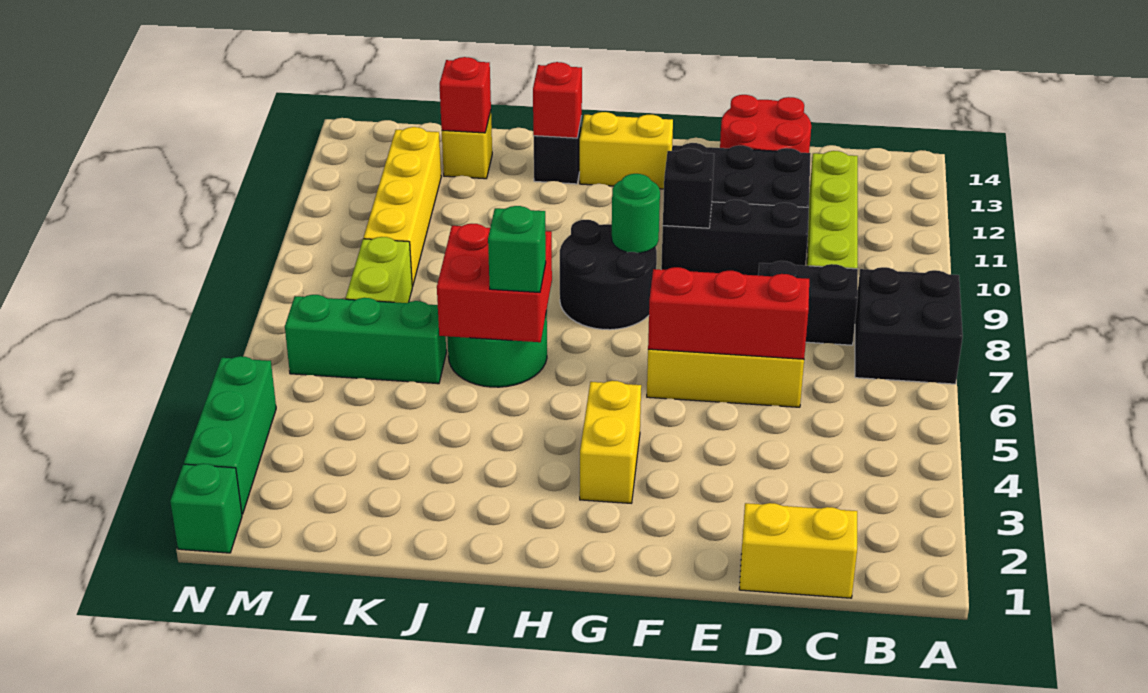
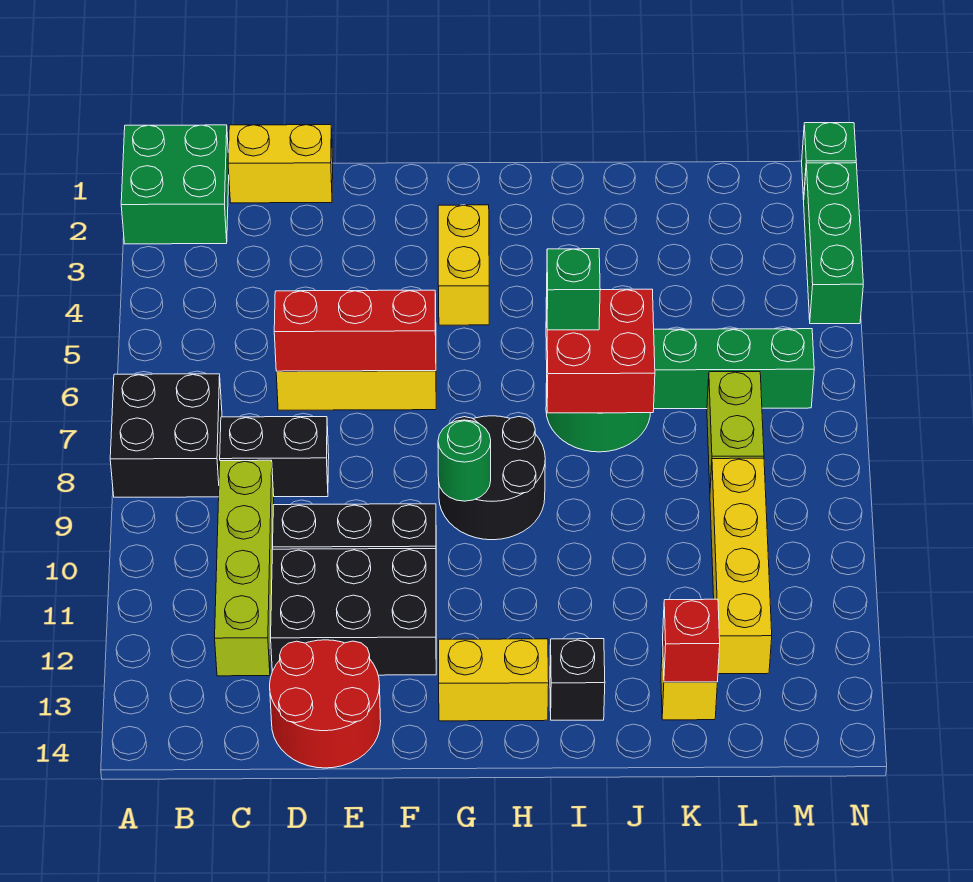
none -> green 2x2 brick [121,125,229,244]
black 1x1 brick [663,148,714,228] -> none
red 1x1 brick [533,62,582,138] -> none

